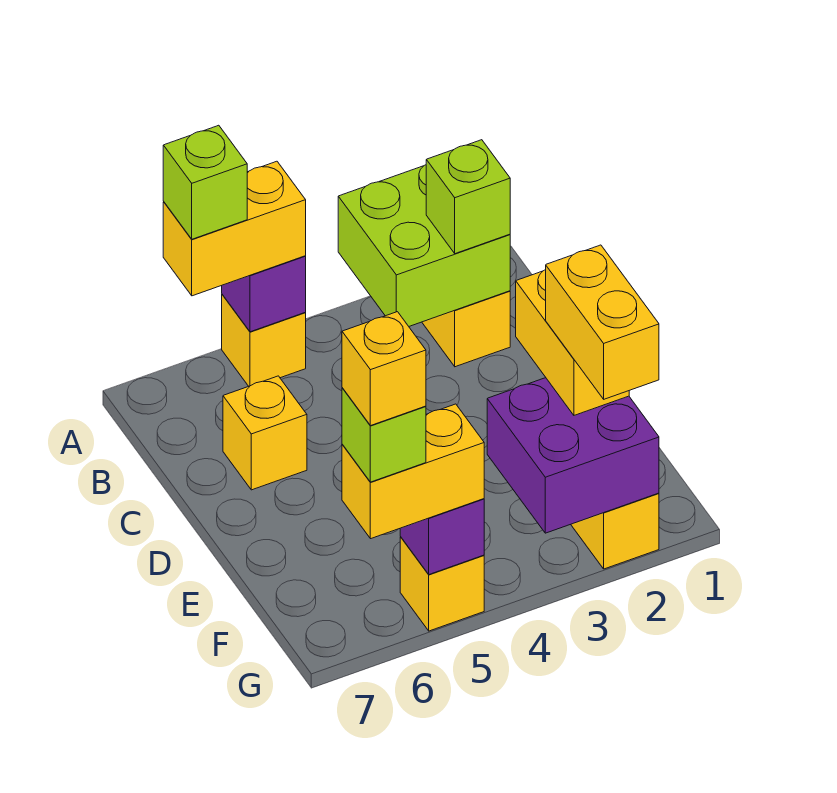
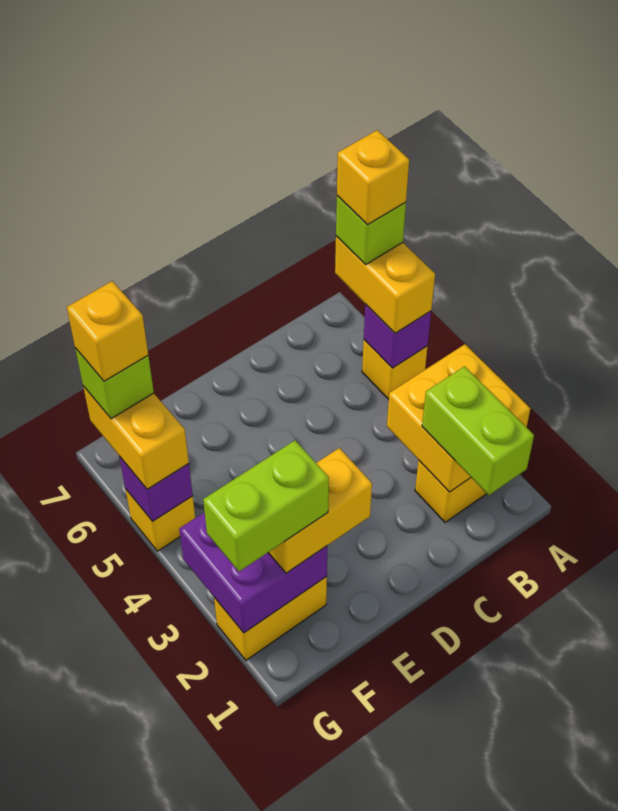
lime 2x2 brick [338,165,510,326] -> yellow 2x2 brick [387,344,530,492]
lime 1x1 brick [426,140,510,254] -> lime 1x2 brick [422,366,534,495]
yellow 1x1 brick [223,376,307,490] -> yellow 1x1 brick moved to [337,130,409,225]
yellow 1x2 brick [546,245,659,399] -> lime 1x2 brick [203,440,329,572]

